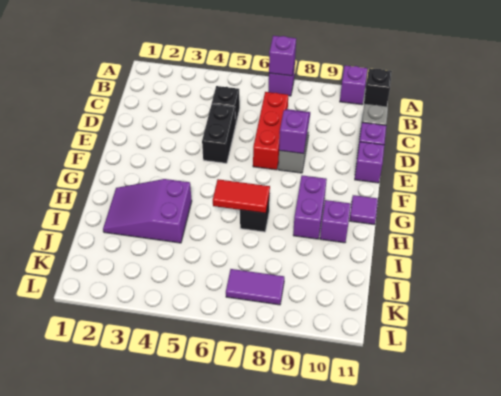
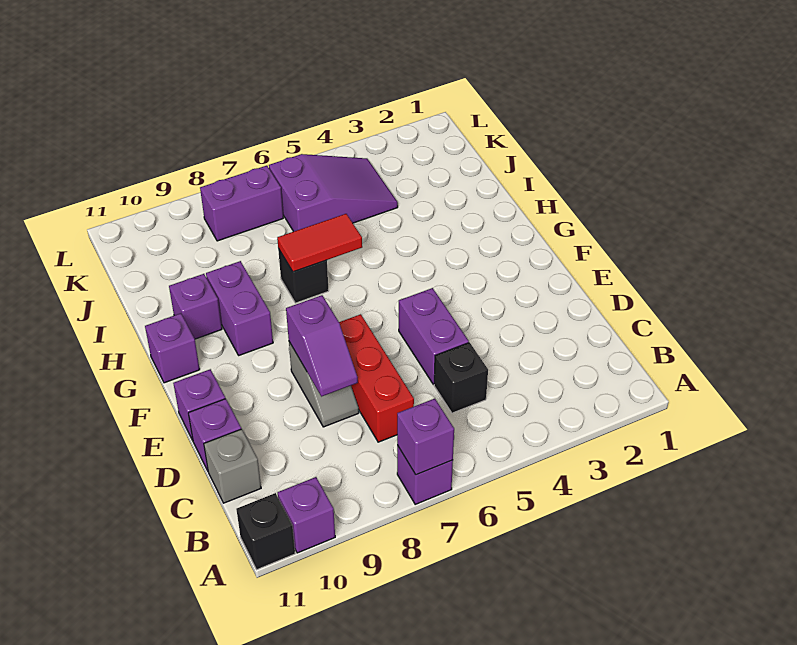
black 1x2 brick [202,104,235,163] -> purple 1x2 brick [399,288,469,384]
purple 1x1 tile [350,195,378,224] -> purple 1x1 brick [145,313,200,383]
purple 2x3 slope [103,179,192,243] -> purple 2x3 slope moved to [269,154,398,232]
purple 1x2 tile [226,269,284,305] -> purple 1x2 brick [200,166,283,241]

